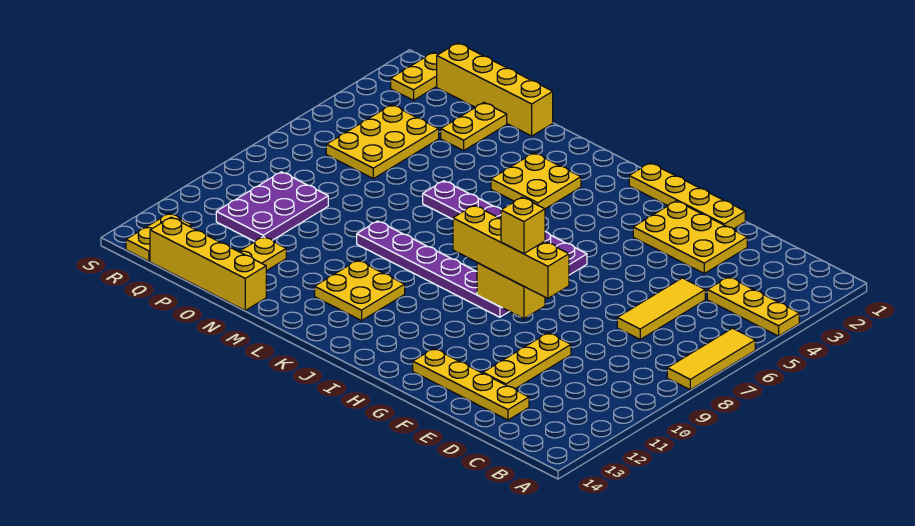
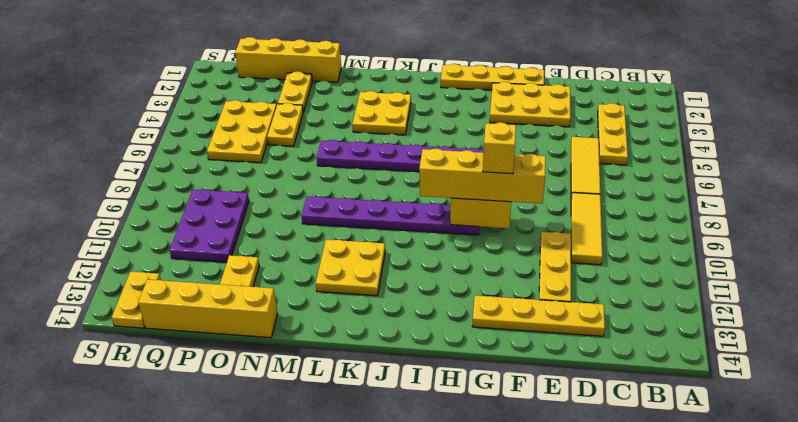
yellow 1x3 plate [707,277,799,336] -> yellow 1x3 plate turned to [598,103,628,165]
yellow 1x3 tile [667,328,755,390] -> yellow 1x3 tile moved to [571,193,602,265]
yellow 1x2 plate [391,52,438,100] -> yellow 1x2 plate moved to [267,103,303,146]

